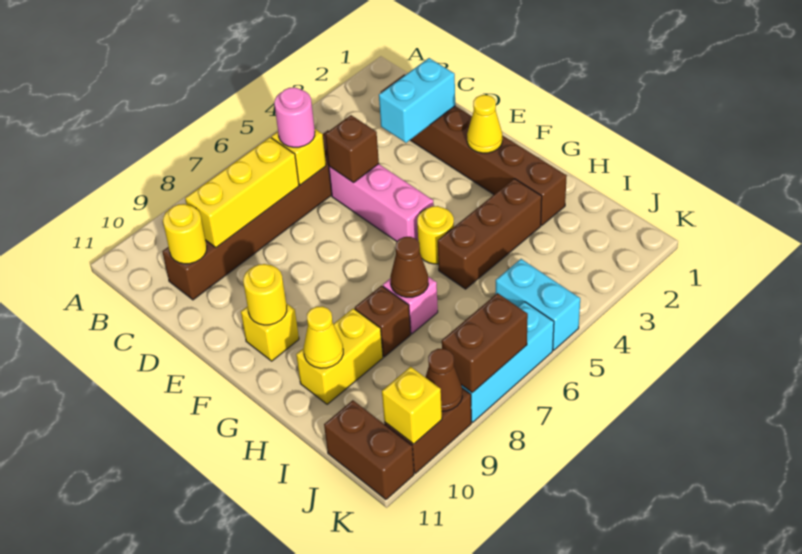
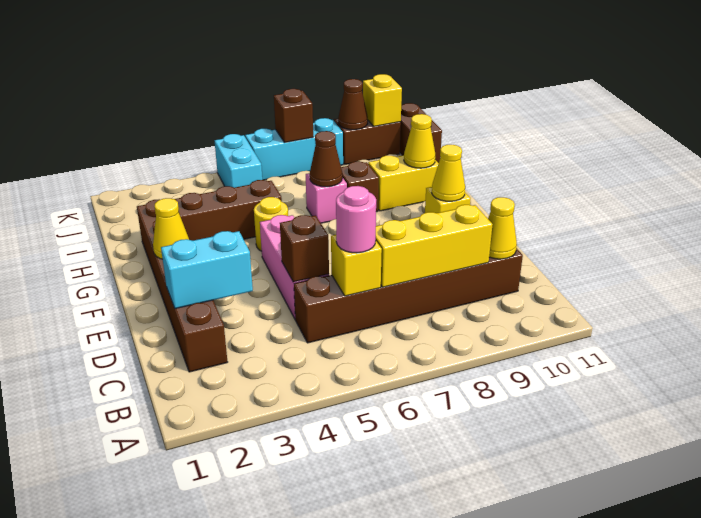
yellow 1x1 round brick [163,204,207,264] -> yellow 1x1 cone [488,197,517,259]
yellow 1x1 round brick [243,264,287,325] -> yellow 1x1 cone [432,145,465,201]
brown 1x2 brick [442,293,528,393] -> brown 1x1 brick [274,89,313,142]

